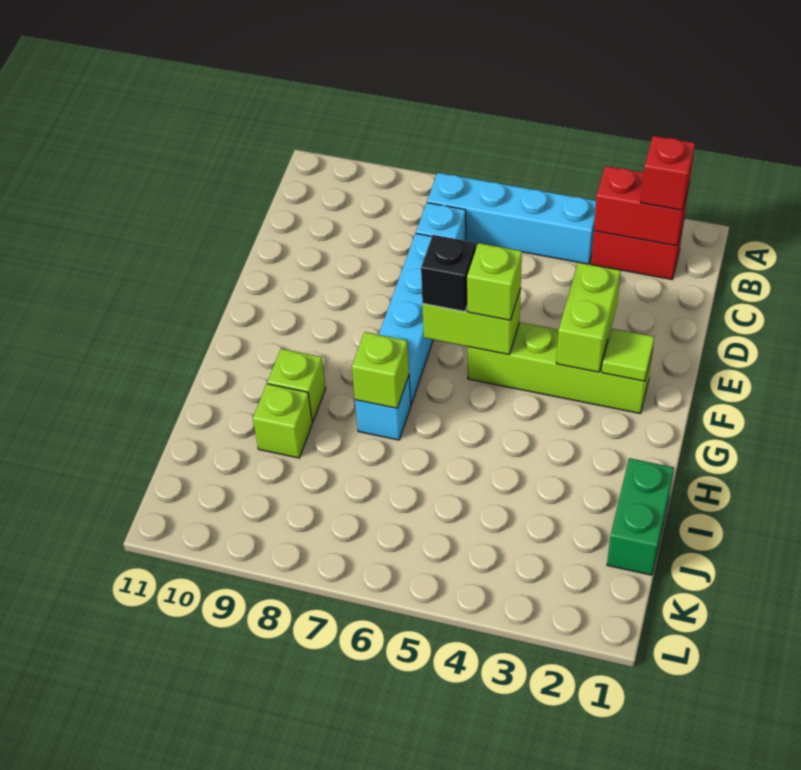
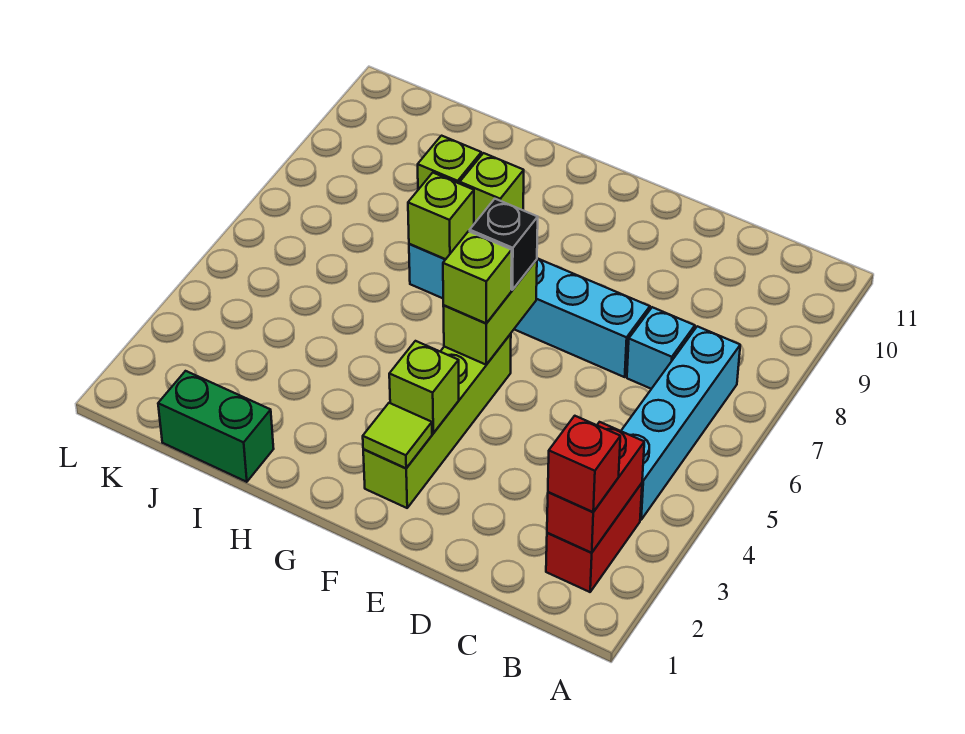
lime 1x2 brick [556,262,621,372] -> lime 1x1 brick [389,341,459,433]

